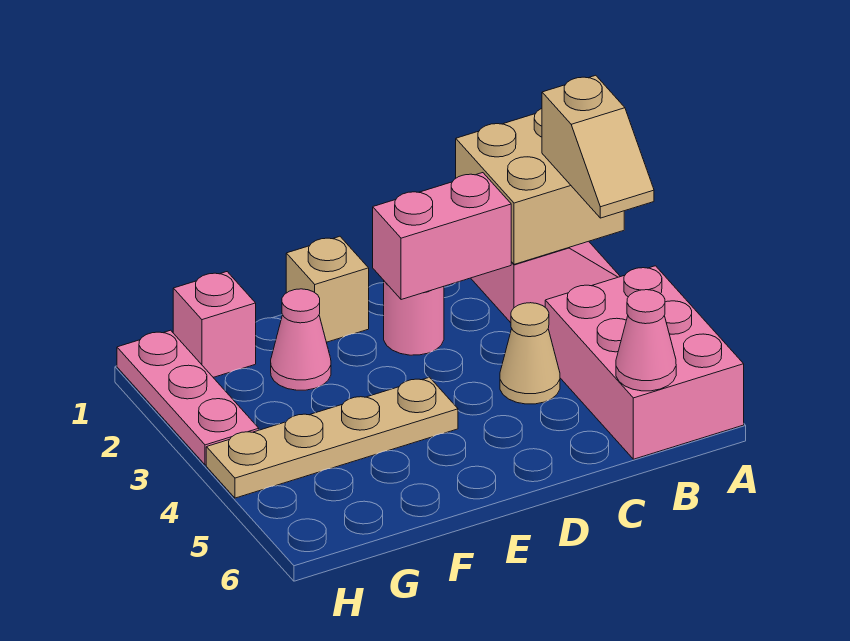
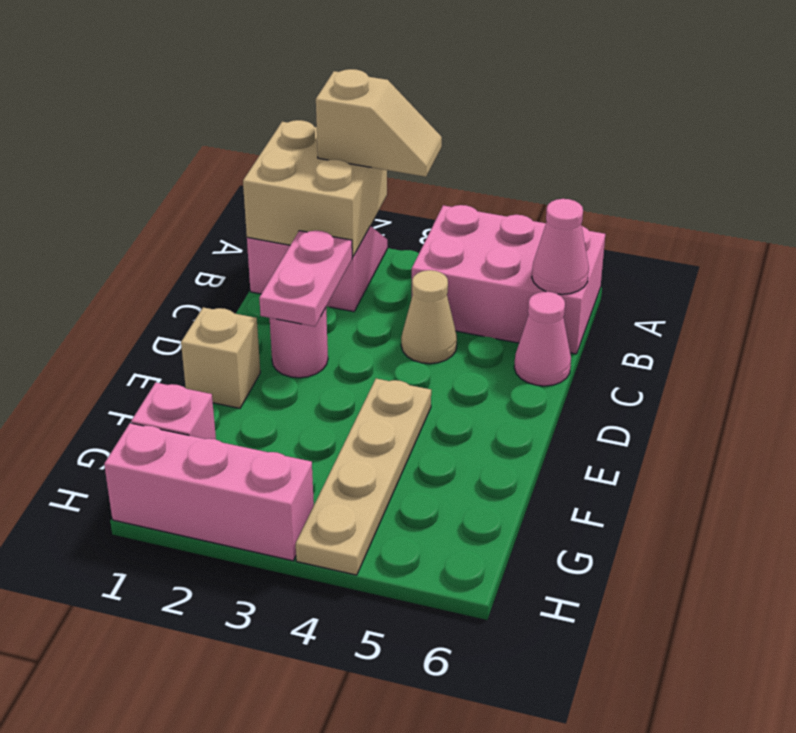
pink 1x2 brick [373,173,511,300] -> pink 1x2 plate [259,231,352,326]
pink 1x1 cone [271,289,331,390] -> pink 1x1 cone moved to [514,292,571,386]
pink 1x3 plate [117,330,259,465] -> pink 1x3 brick [104,423,314,561]

